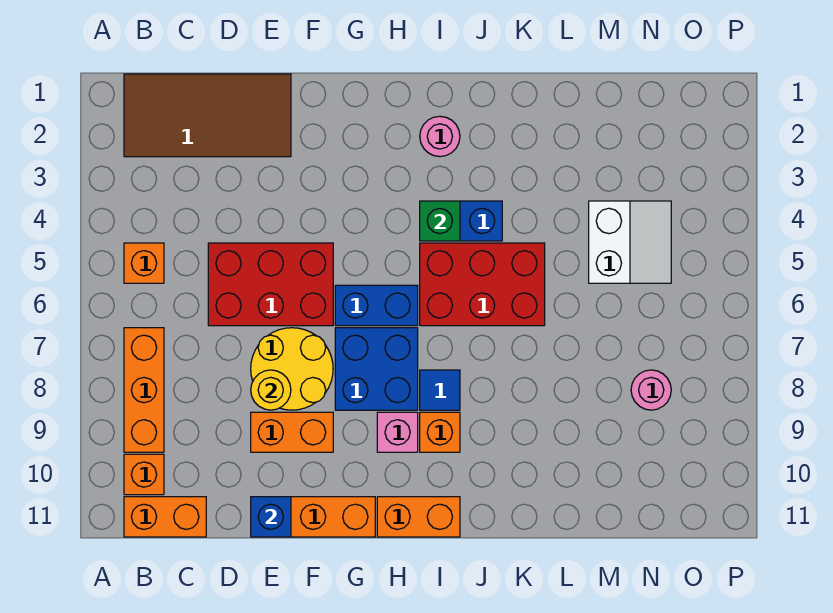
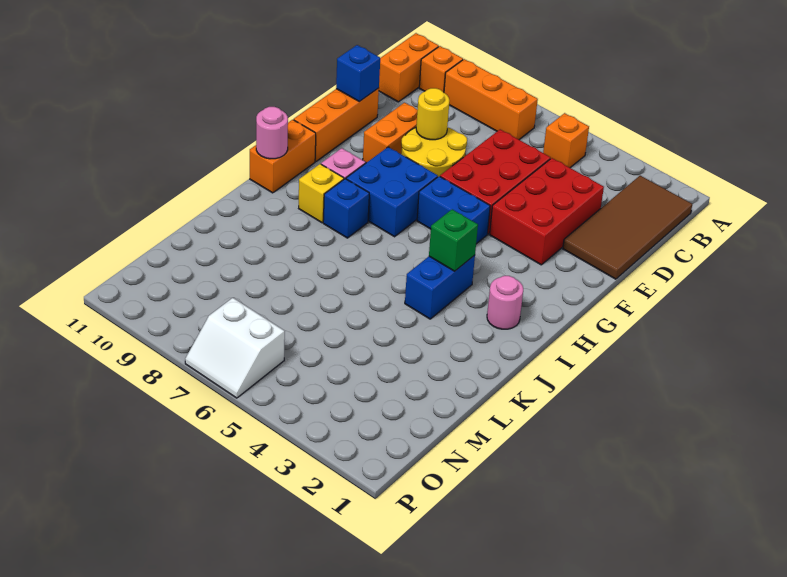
blue 1x2 brick [335,285,418,326] -> blue 1x2 brick turned to [417,176,490,244]
red 2x3 brick [420,243,545,326] -> red 2x3 brick moved to [490,158,604,265]
blue 1x1 tile [420,370,460,410] -> blue 1x1 brick [323,179,369,238]
orange 1x1 brick [420,412,460,452] -> yellow 1x1 brick [299,164,344,223]
white 2x2 slope [589,201,671,283] -> white 2x2 slope moved to [185,298,285,398]
pink 1x1 round brick [631,370,671,410] -> pink 1x1 round brick moved to [256,107,288,159]

